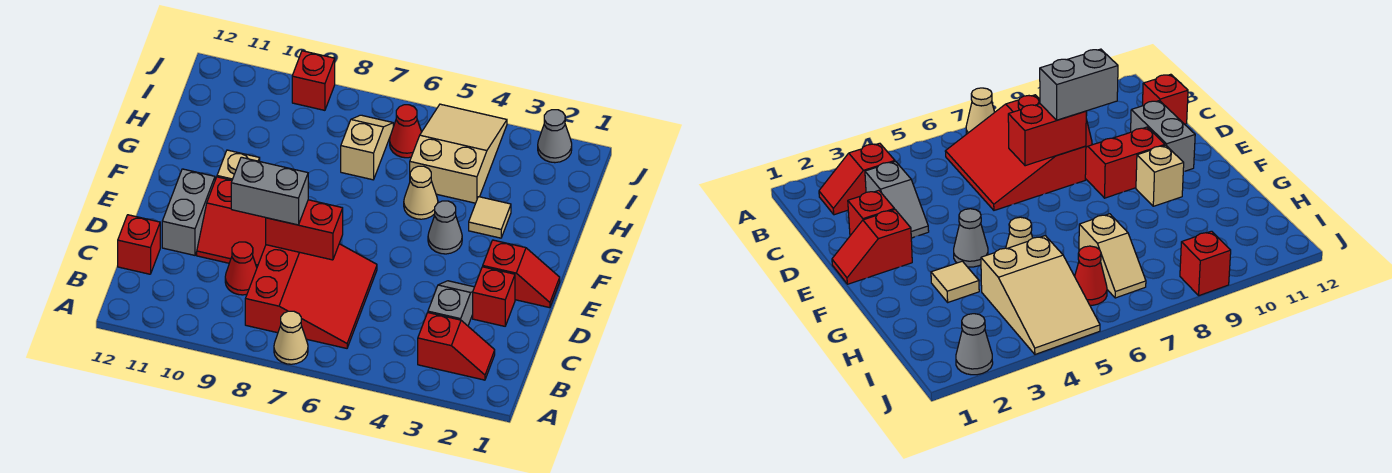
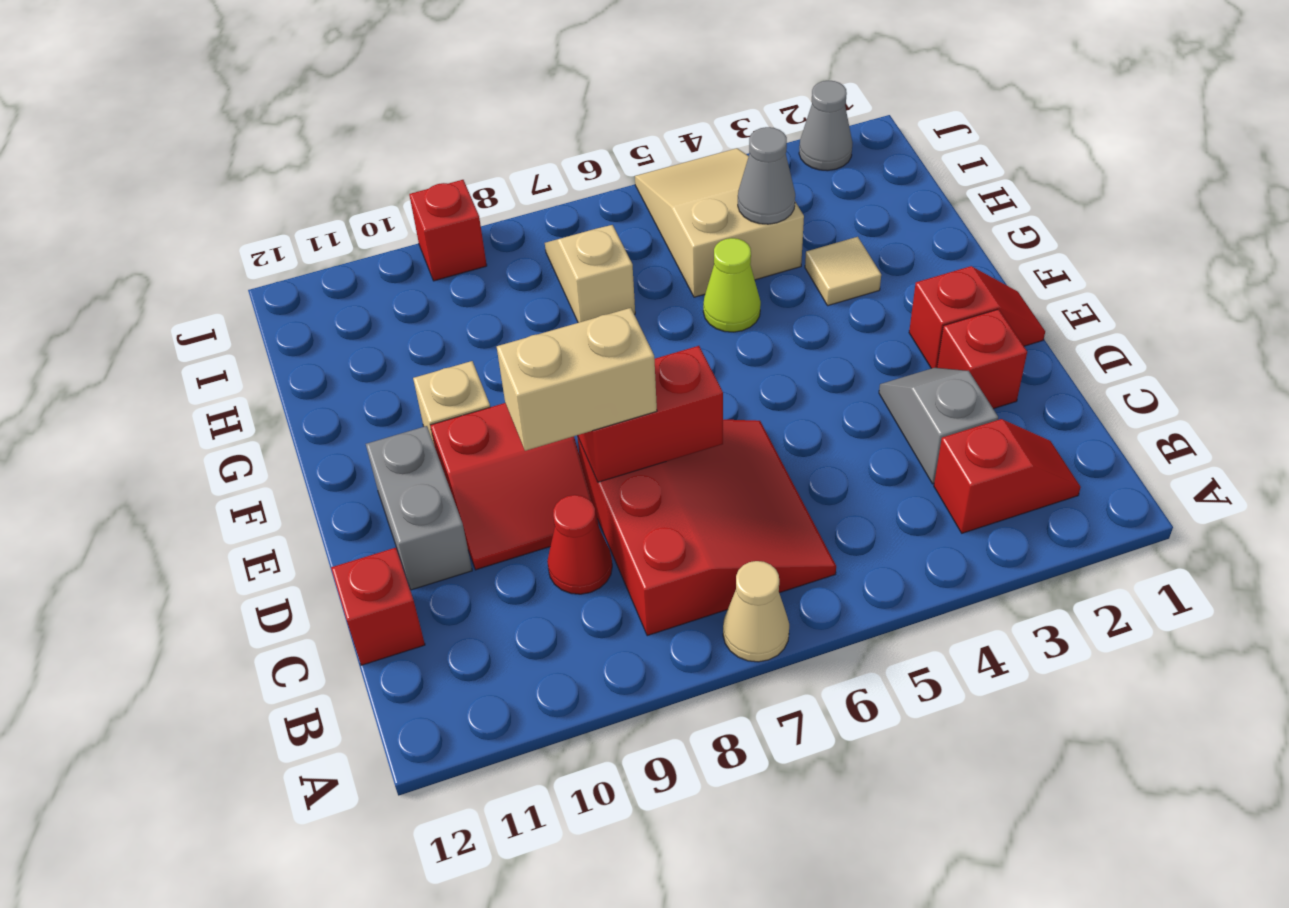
grey 1x2 brick [231,157,308,225] -> tan 1x2 brick [497,308,657,451]
grey 1x1 cone [428,201,462,254] -> grey 1x1 cone moved to [738,127,795,224]
tan 1x1 cone [404,166,438,219] -> lime 1x1 cone [703,238,761,332]
red 1x1 cone [390,105,421,158] -> none

